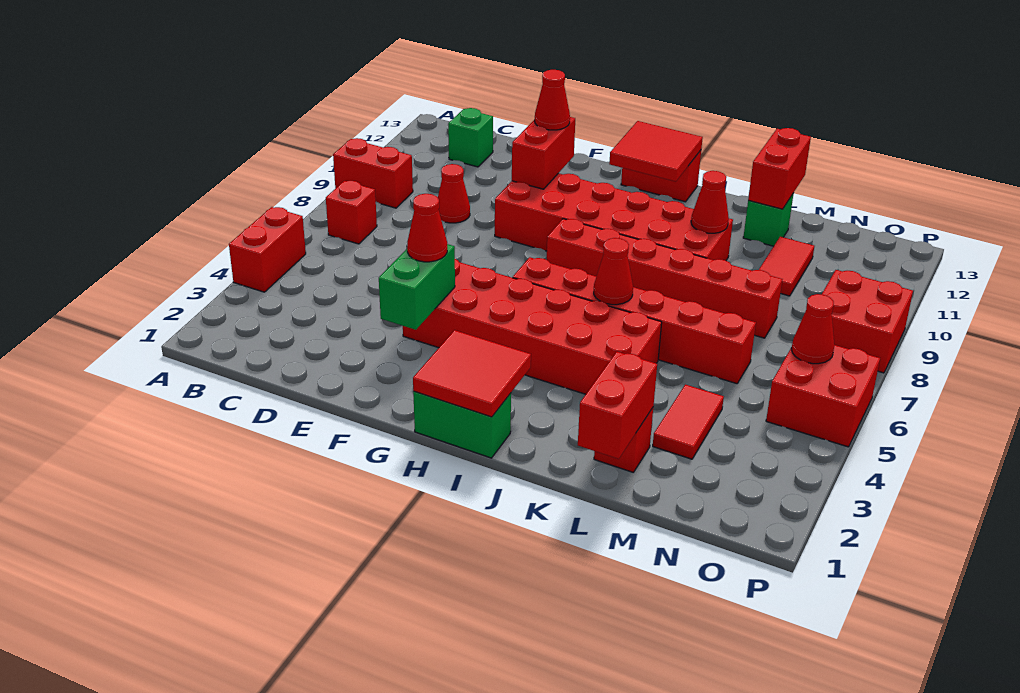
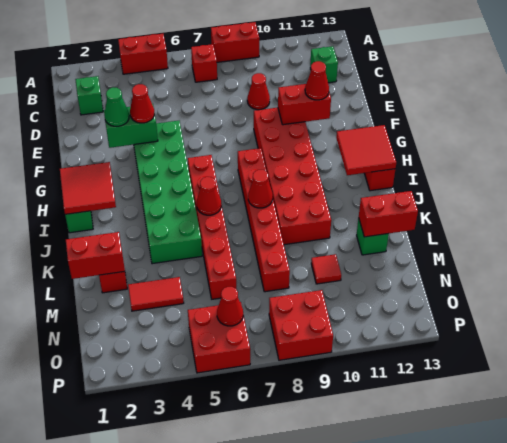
red 1x2 brick [333,138,413,208] -> red 1x2 brick turned to [211,22,259,62]
none -> green 1x1 brick [75,76,103,115]
none -> green 1x1 cone [104,87,129,126]
red 2x6 brick [403,259,662,394] -> green 2x6 brick [134,121,202,264]
red 1x1 cone [691,171,729,233] -> red 1x1 cone moved to [248,170,273,208]
red 1x2 tile [759,237,814,296] -> red 1x1 tile [311,254,341,284]

